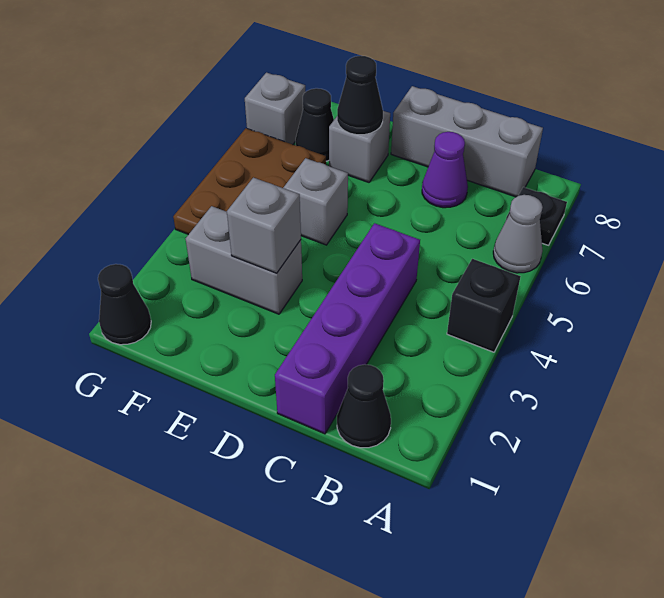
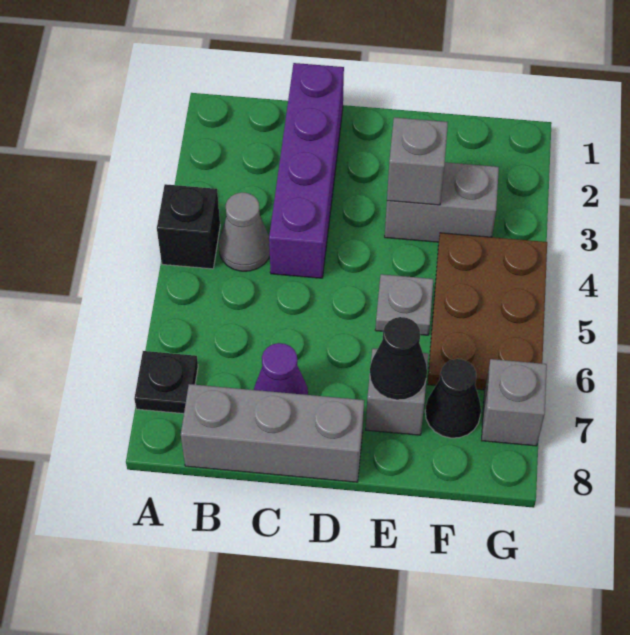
grey 1x1 cone [493,195,543,273] -> grey 1x1 cone moved to [219,192,270,271]
black 1x1 cone [337,364,391,448] -> none
grey 1x1 brick [283,158,348,245] -> grey 1x1 plate [375,274,433,335]
black 1x1 cone [98,264,151,345] -> none

